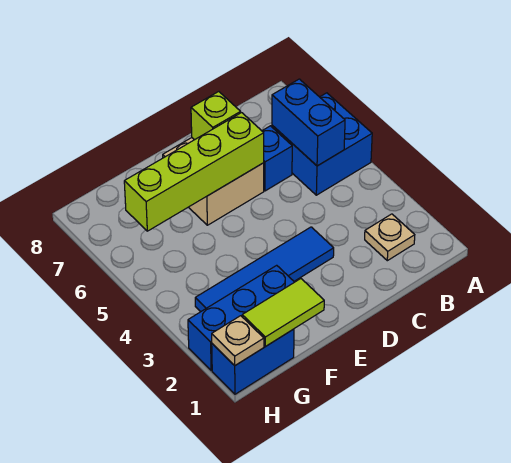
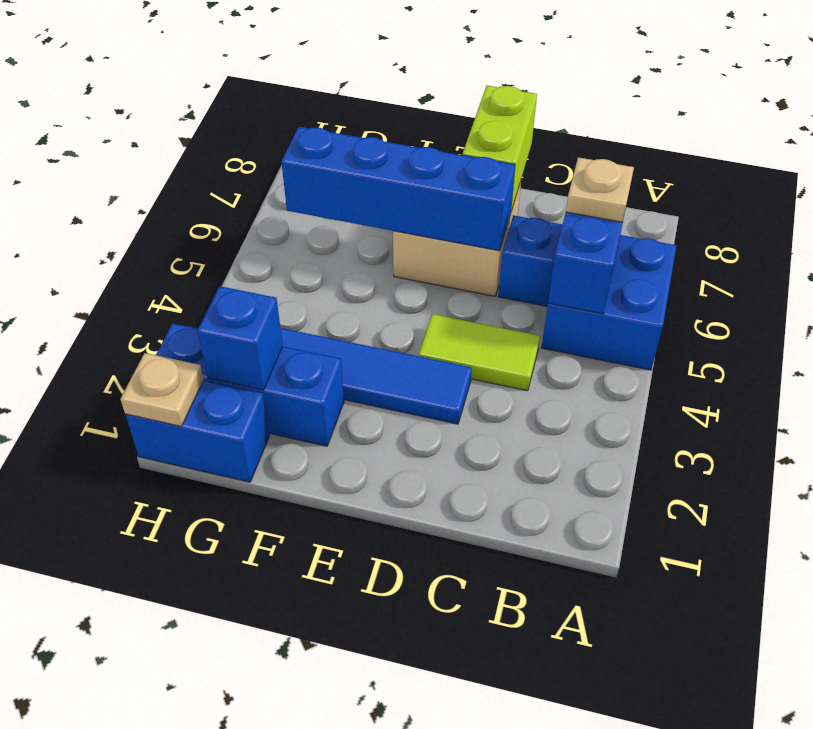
tan 1x1 plate [365,214,415,261] -> tan 1x1 plate moved to [566,157,634,222]
lime 1x4 brick [124,113,264,231] -> blue 1x4 brick [281,127,515,251]
lime 1x1 brick [191,92,241,140] -> lime 1x2 brick [462,86,537,211]
lime 1x2 tile [242,279,324,346] -> lime 1x2 tile moved to [419,314,540,391]
none -> blue 1x1 brick [197,286,283,390]

